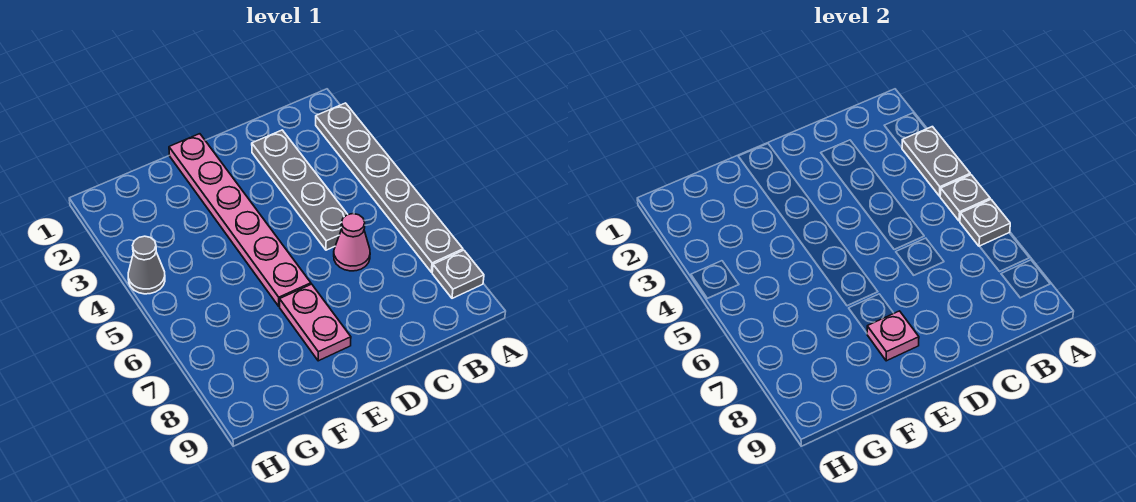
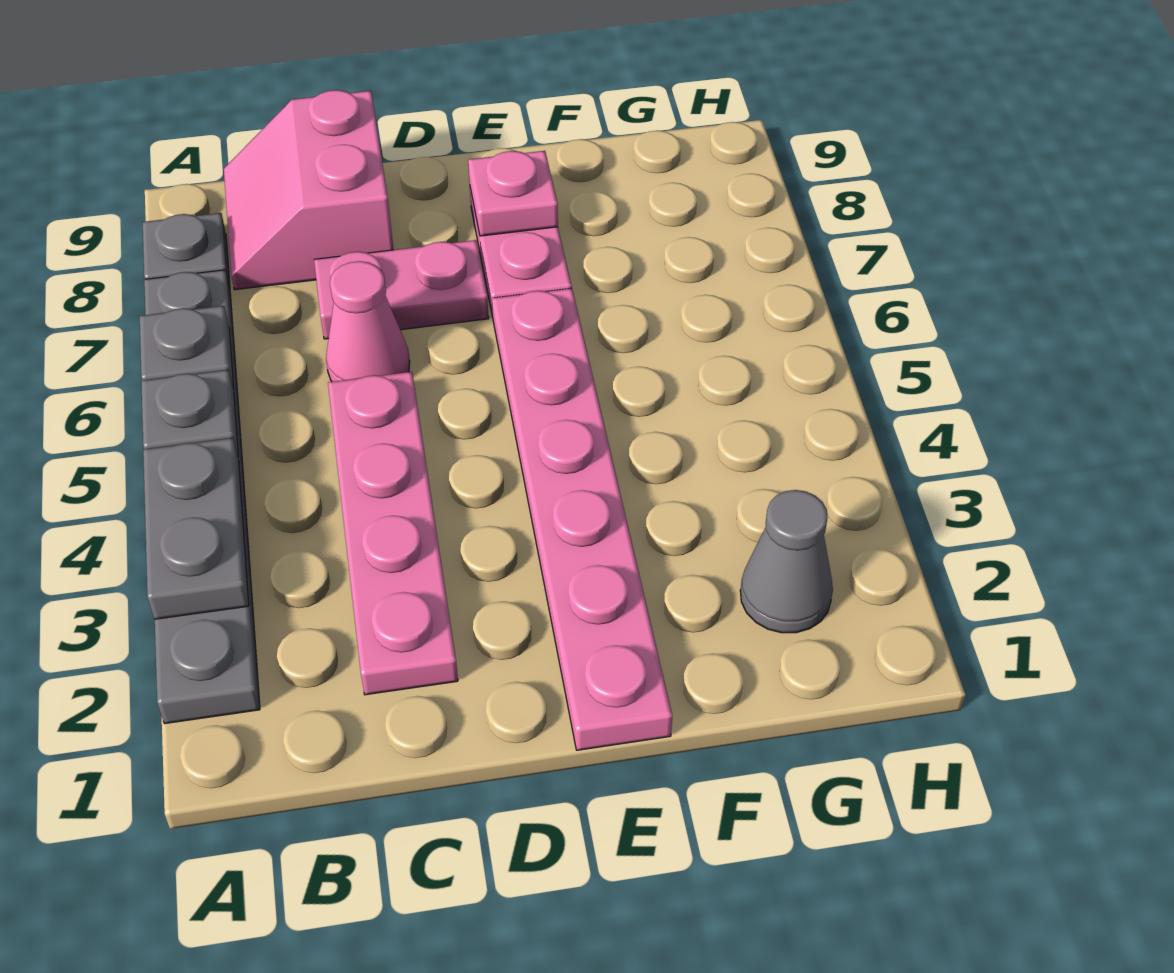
none -> pink 2x2 slope [224,90,393,290]
grey 1x4 plate [252,130,348,250] -> pink 1x4 plate [328,372,458,695]
none -> pink 1x2 plate [314,240,489,339]
grey 1x1 cone [128,236,165,294] -> grey 1x1 cone moved to [740,490,833,633]

